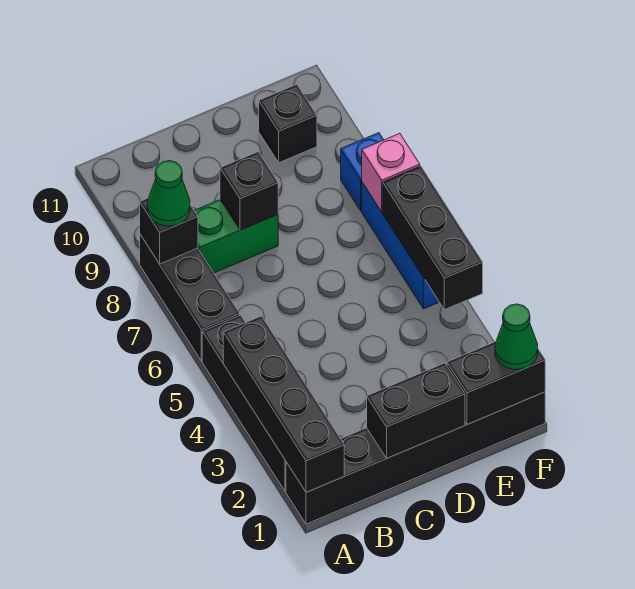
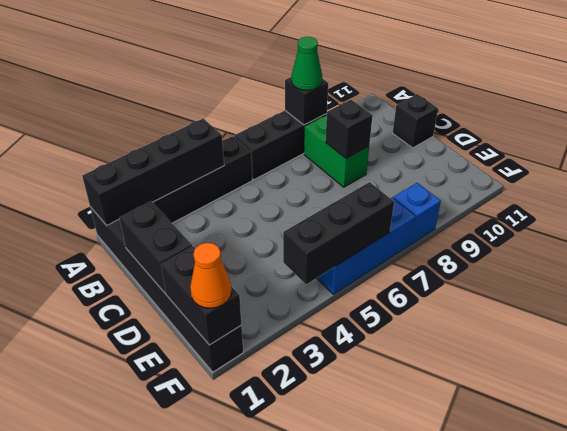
black 1x1 brick [259,84,317,163] -> black 1x1 brick moved to [393,94,438,148]
green 1x1 cone [495,304,538,370] -> orange 1x1 cone [190,243,231,308]
pink 1x1 brick [362,133,420,212] -> none

